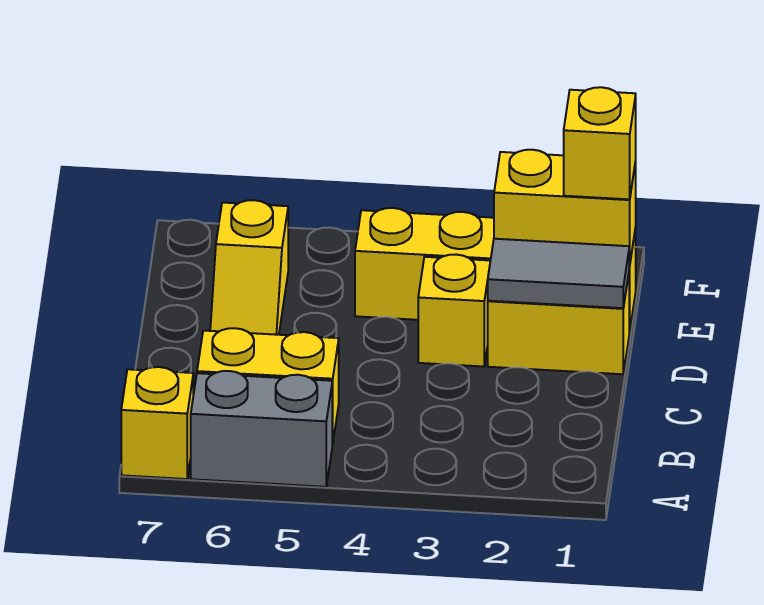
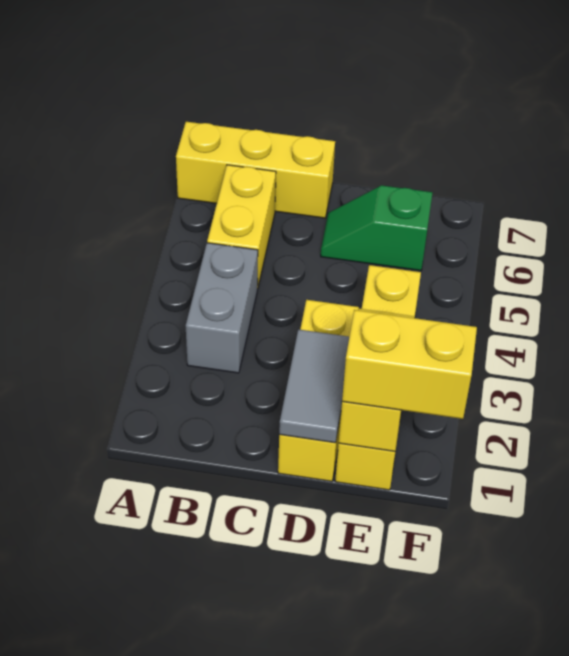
grey 1x2 brick [191,371,332,487] -> grey 1x2 brick moved to [186,243,258,373]
yellow 1x1 brick [121,367,193,479] -> yellow 1x3 brick [176,122,335,218]
yellow 1x2 slope [210,200,288,335] -> green 1x2 slope [321,185,432,271]
yellow 1x1 brick [564,87,636,199] -> yellow 1x2 brick [342,310,477,419]

